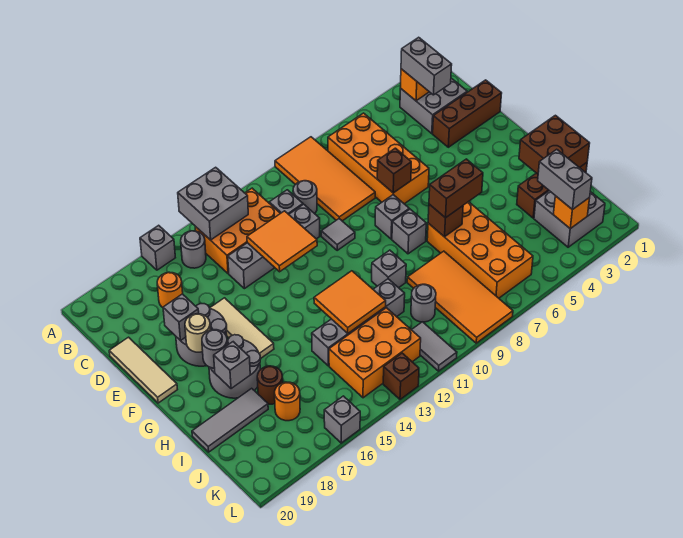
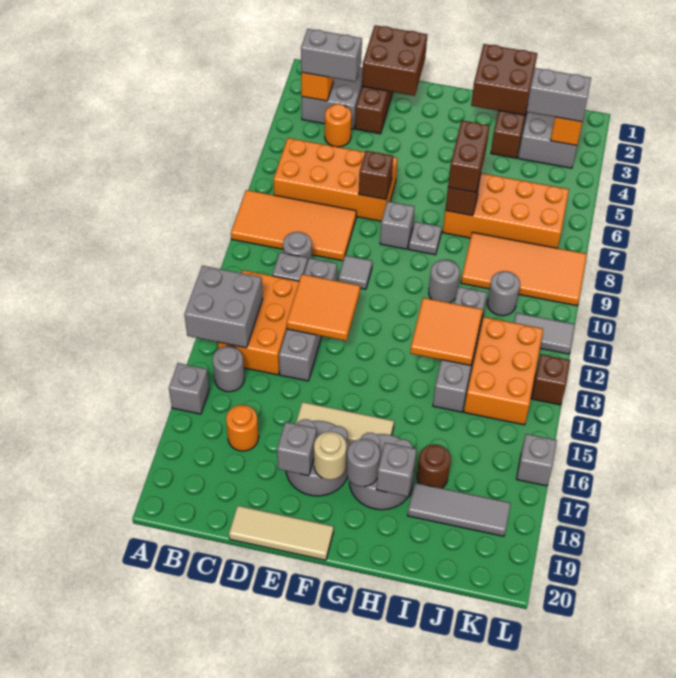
none -> brown 2x2 brick [362,25,427,96]
grey 1x1 brick [392,209,426,254] -> grey 1x1 plate [409,222,442,255]
grey 1x1 brick [372,250,406,288] -> grey 1x1 round brick [429,260,460,303]
grey 1x3 tile [192,388,268,452] -> grey 1x3 tile turned to [408,483,511,536]
orange 1x1 round brick [275,382,300,421] -> orange 1x1 round brick moved to [325,104,352,147]

